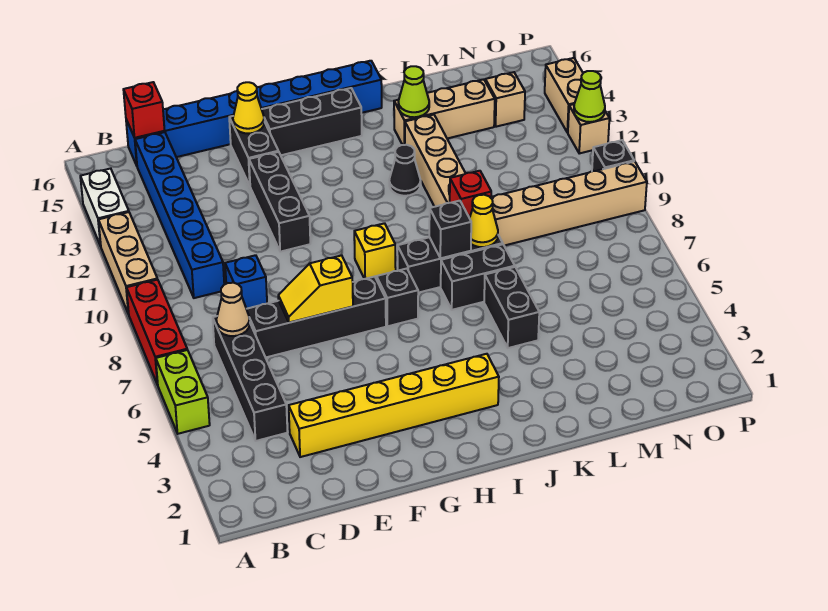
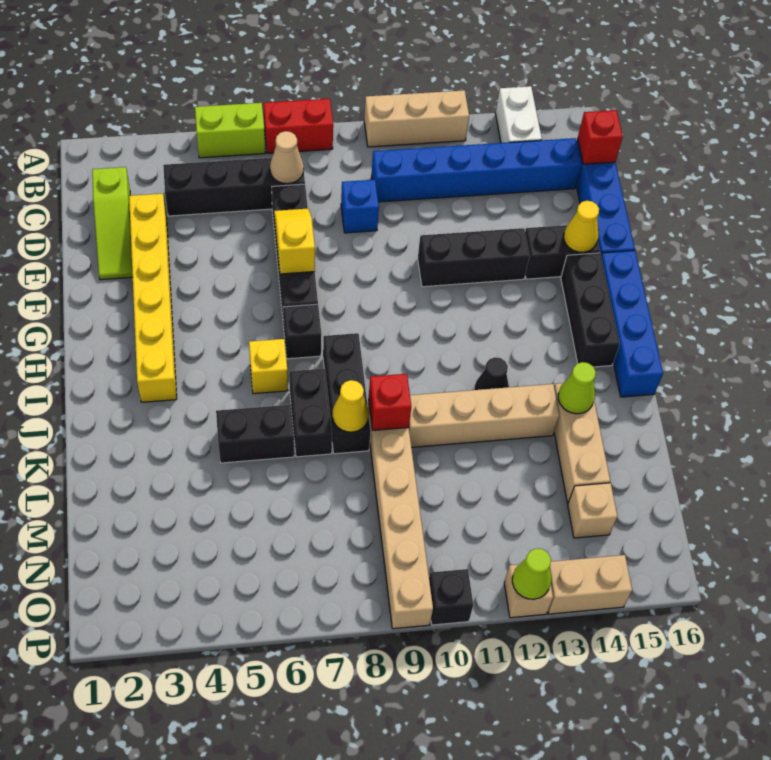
red 1x3 brick [127,280,187,385] -> red 1x2 brick [264,99,333,153]
white 1x2 brick [80,168,129,246] -> white 1x2 brick turned to [496,86,542,143]
none -> lime 1x3 slope [92,167,133,280]
yellow 1x1 brick [354,223,396,279] -> yellow 1x1 brick moved to [249,339,288,394]
black 1x1 brick [429,201,471,258] -> none

